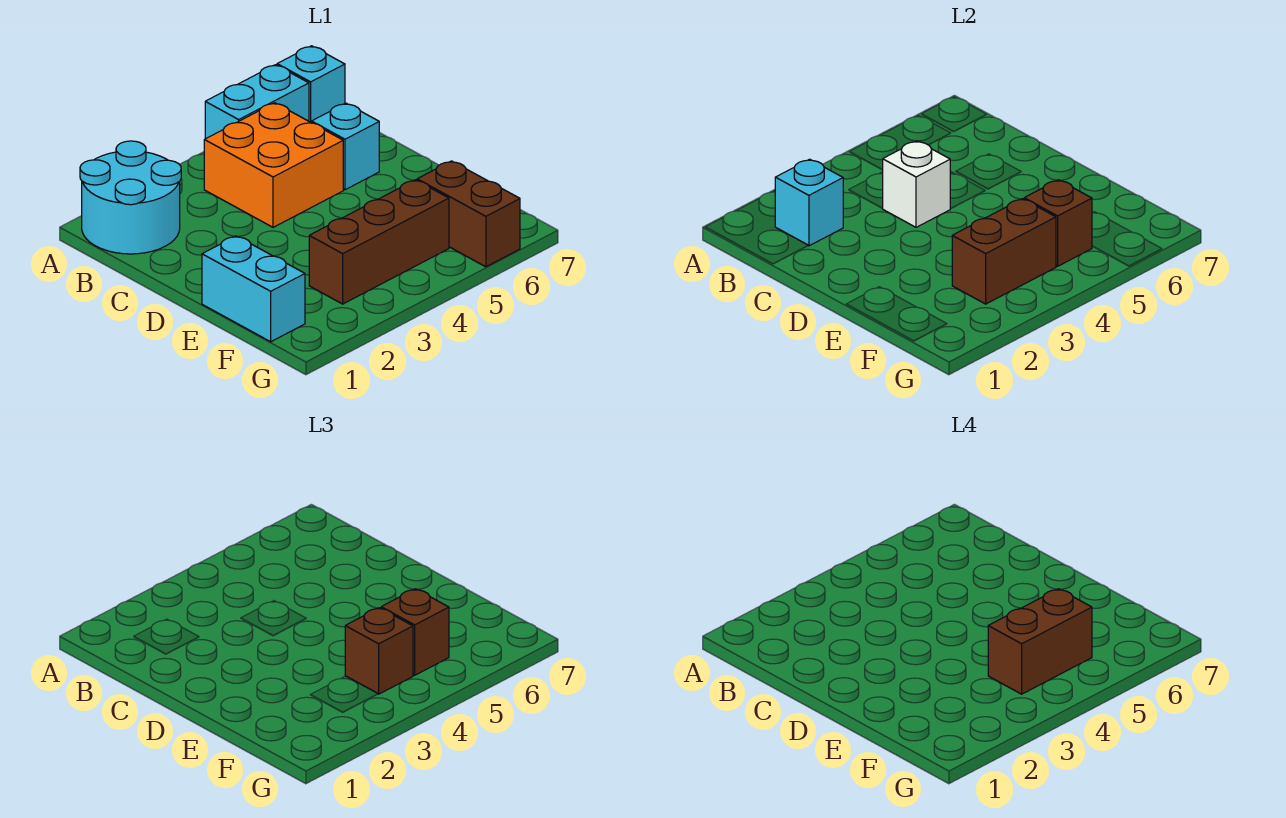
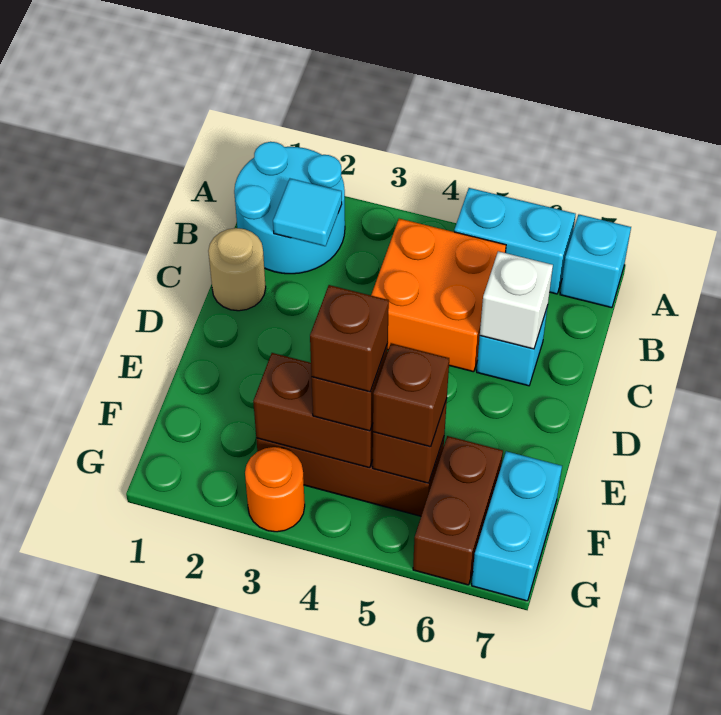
cyan 1x1 brick [775,159,843,246] -> cyan 1x1 tile [273,179,342,246]
none -> tan 1x1 round brick [208,228,266,311]
white 1x1 brick [883,141,950,227] -> white 1x1 brick moved to [480,251,553,349]
cyan 1x2 brick [202,236,305,342] -> cyan 1x2 brick moved to [472,451,562,601]
brown 1x2 brick [988,589,1092,694] -> brown 1x1 brick [310,285,389,392]
none -> orange 1x1 round brick [245,447,305,532]

